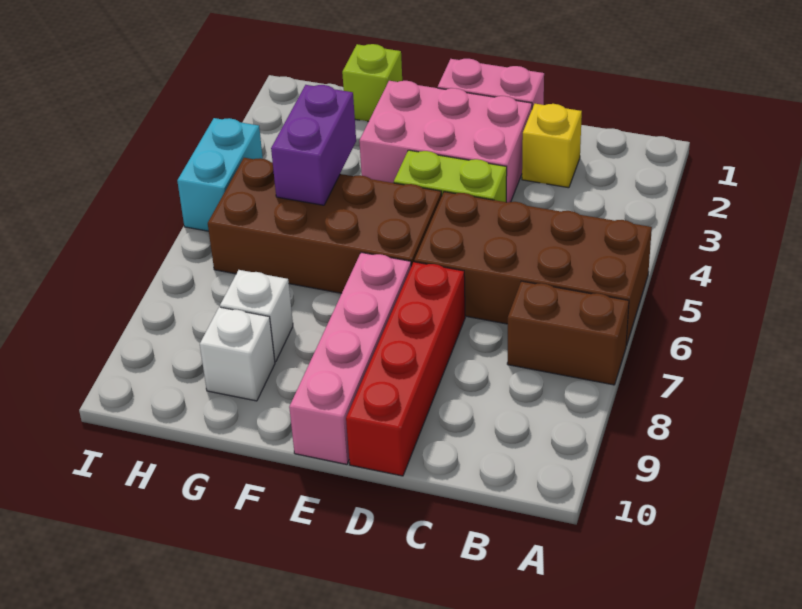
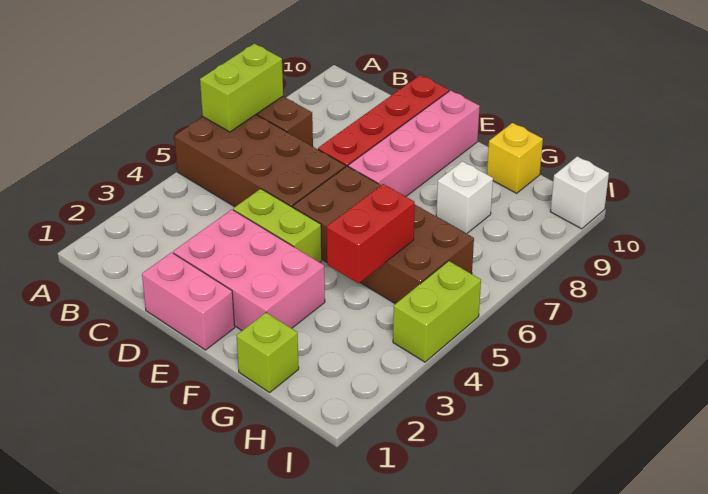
none -> lime 1x2 brick [200,44,283,132]
yellow 1x1 brick [522,104,582,188] -> yellow 1x1 brick moved to [487,123,543,193]
purple 1x2 brick [271,85,356,205] -> red 1x2 brick [327,184,415,283]
white 1x1 brick [200,307,275,401] -> white 1x1 brick moved to [550,156,609,229]
cyan 1x2 brick [177,118,263,231] -> lime 1x2 brick [393,261,481,362]

